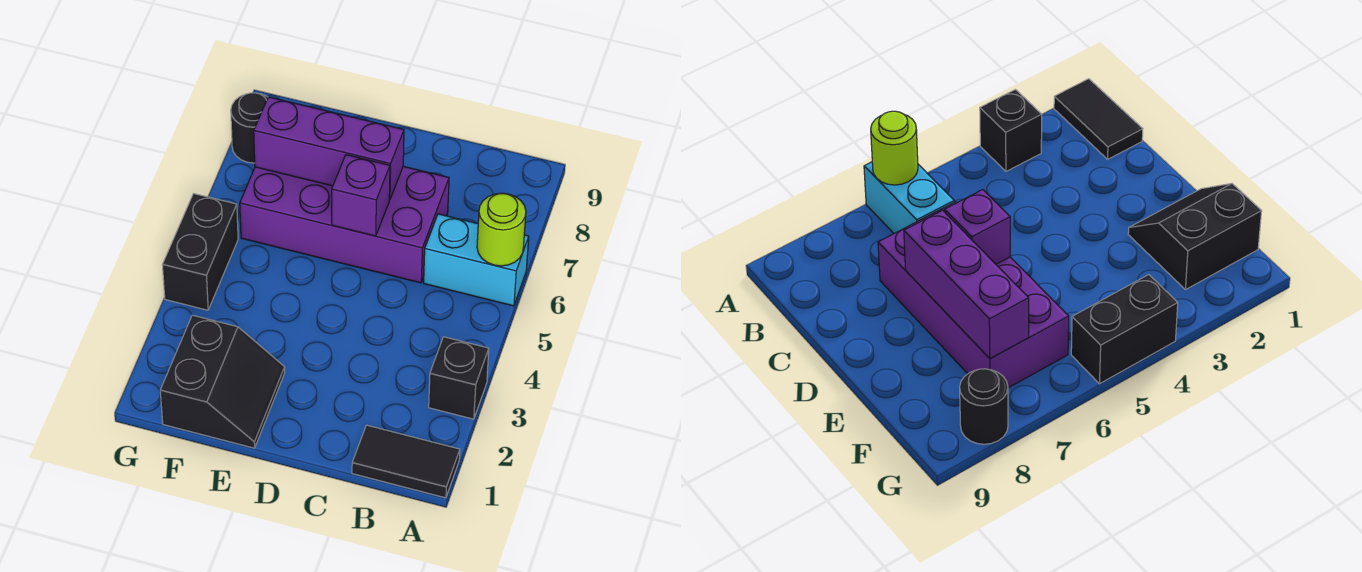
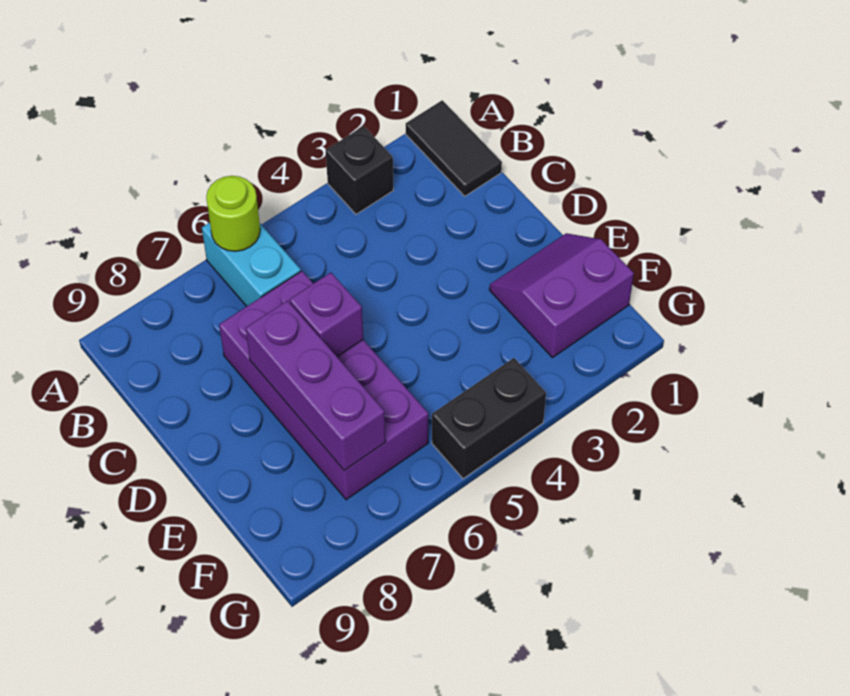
black 2x2 slope [160,315,285,448] -> purple 2x2 slope [489,233,634,358]
black 1x1 round brick [231,93,268,163] -> none

